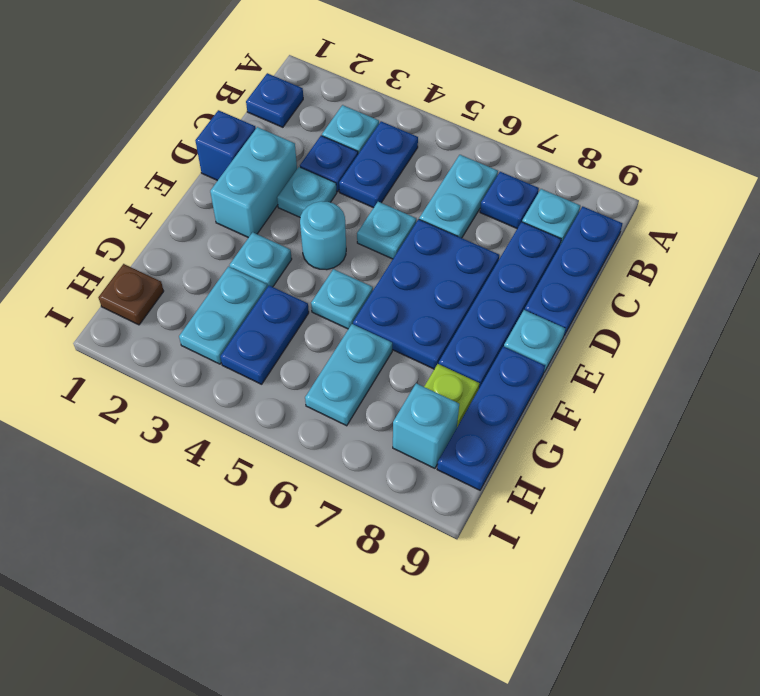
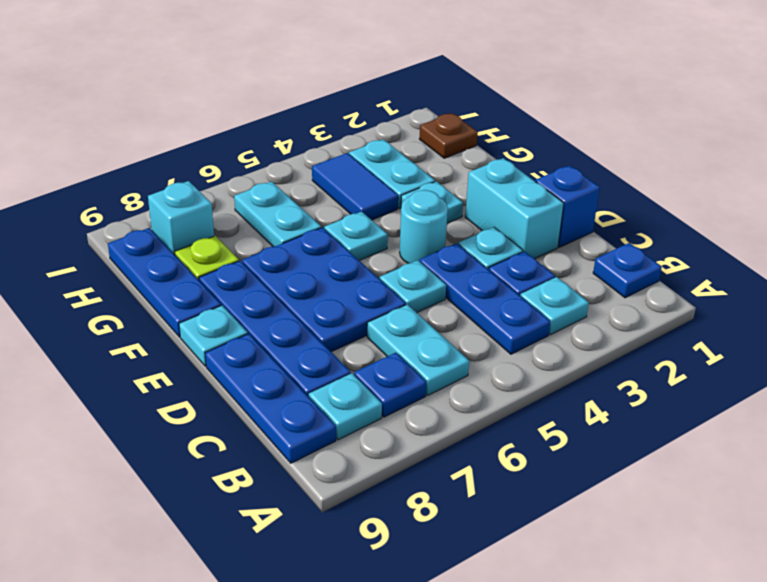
blue 1x2 plate [339,121,418,208] -> blue 1x3 plate [420,243,550,354]
blue 1x2 plate [220,286,309,384] -> blue 1x2 tile [312,153,398,220]

